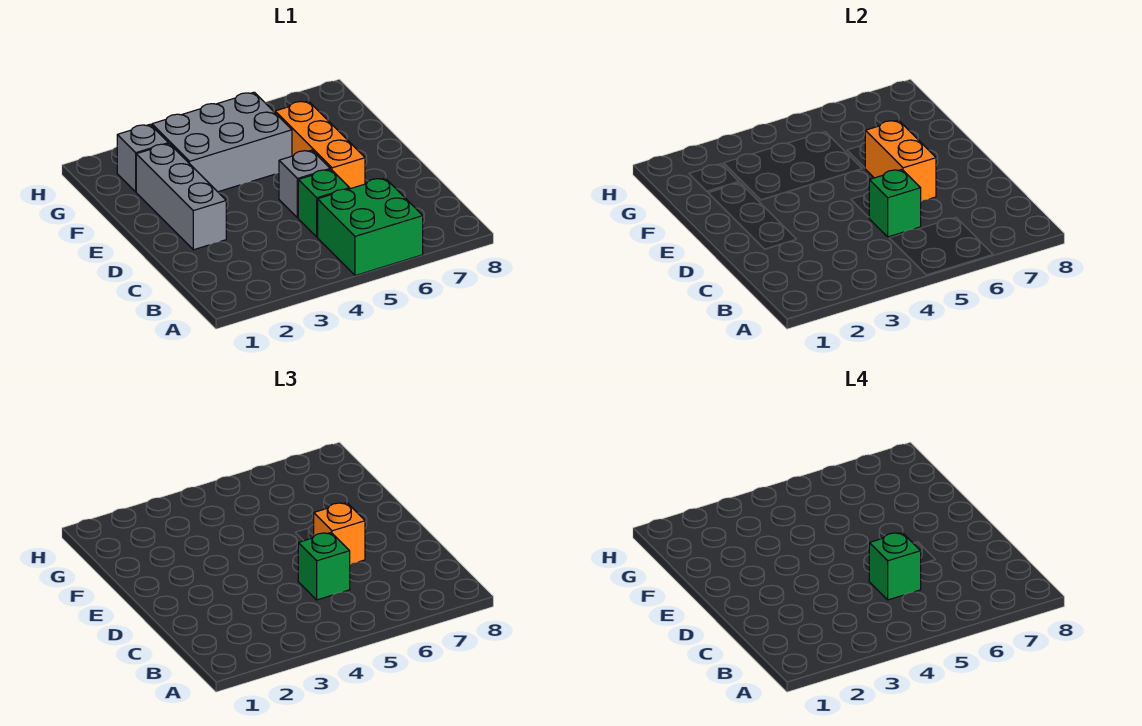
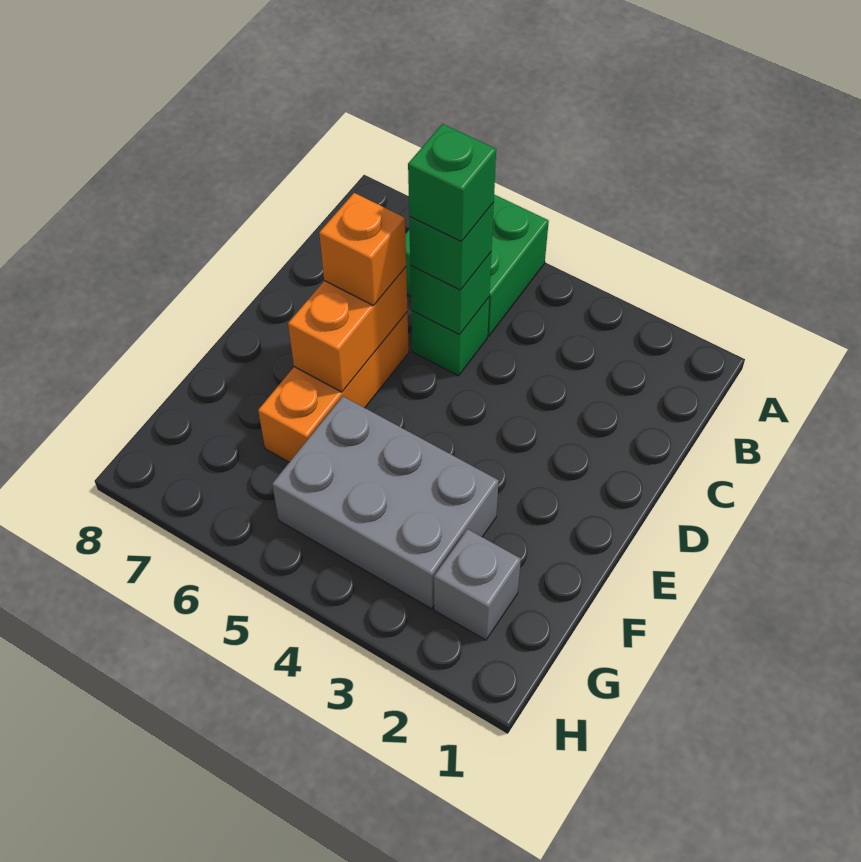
grey 1x3 brick [136,144,226,250] -> none
grey 1x1 brick [279,150,330,218] -> none

